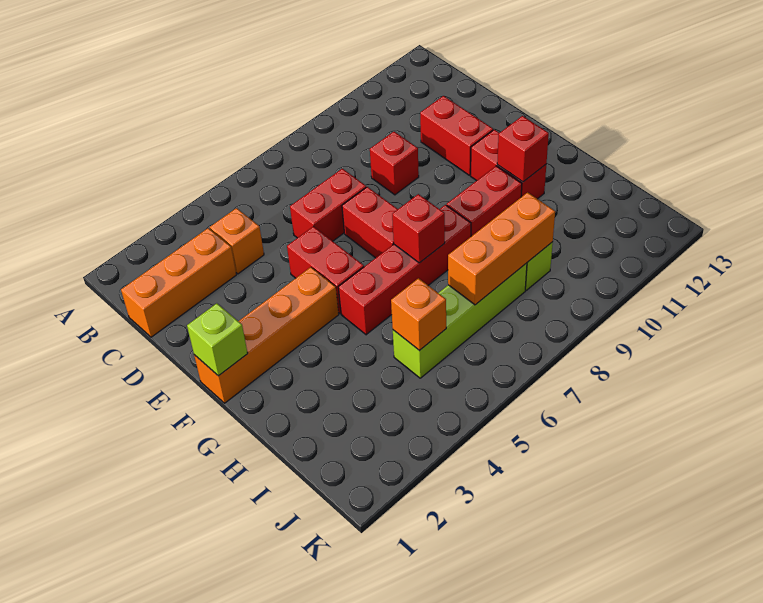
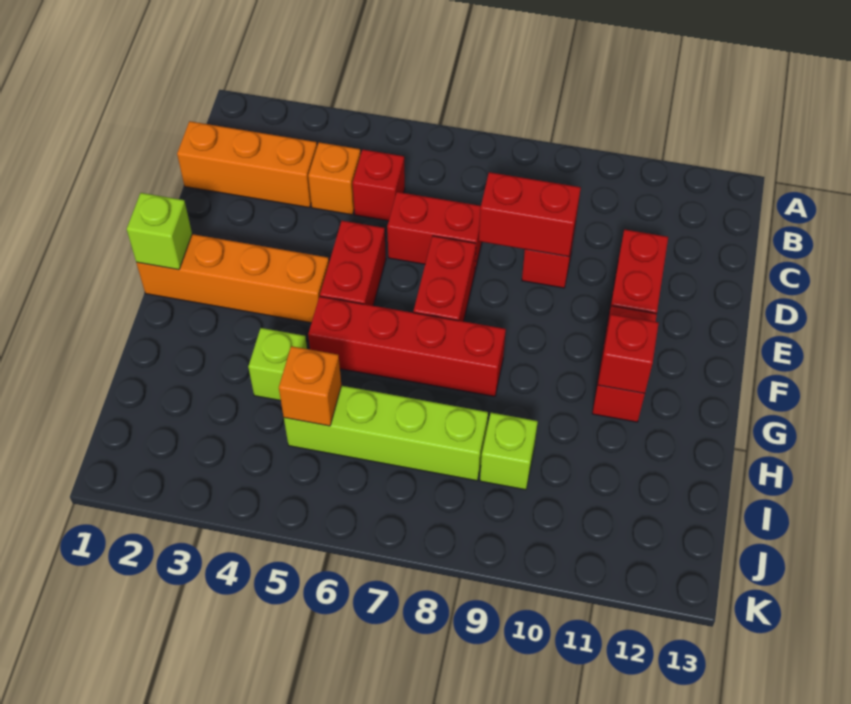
red 1x1 brick [392,194,445,263] -> red 1x1 brick moved to [353,150,405,221]
red 1x2 brick [447,166,522,236] -> red 1x2 brick moved to [479,172,581,257]
none -> lime 1x1 brick [248,328,307,400]
orange 1x3 brick [448,192,555,305] -> none

